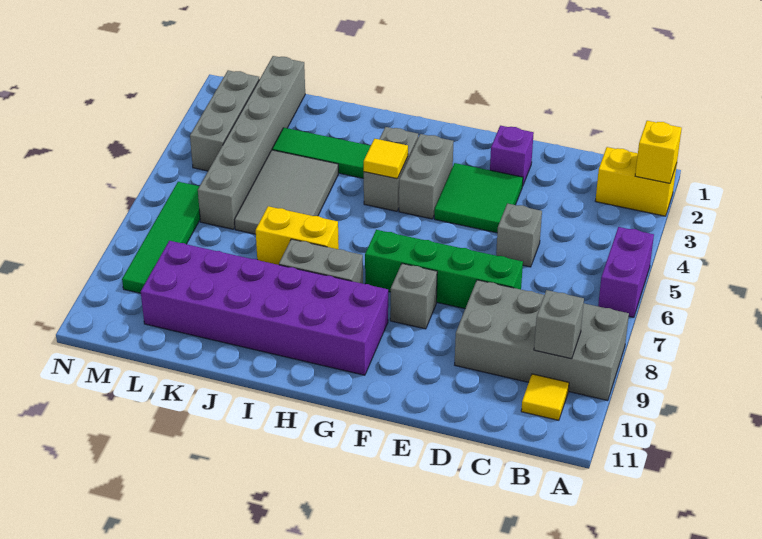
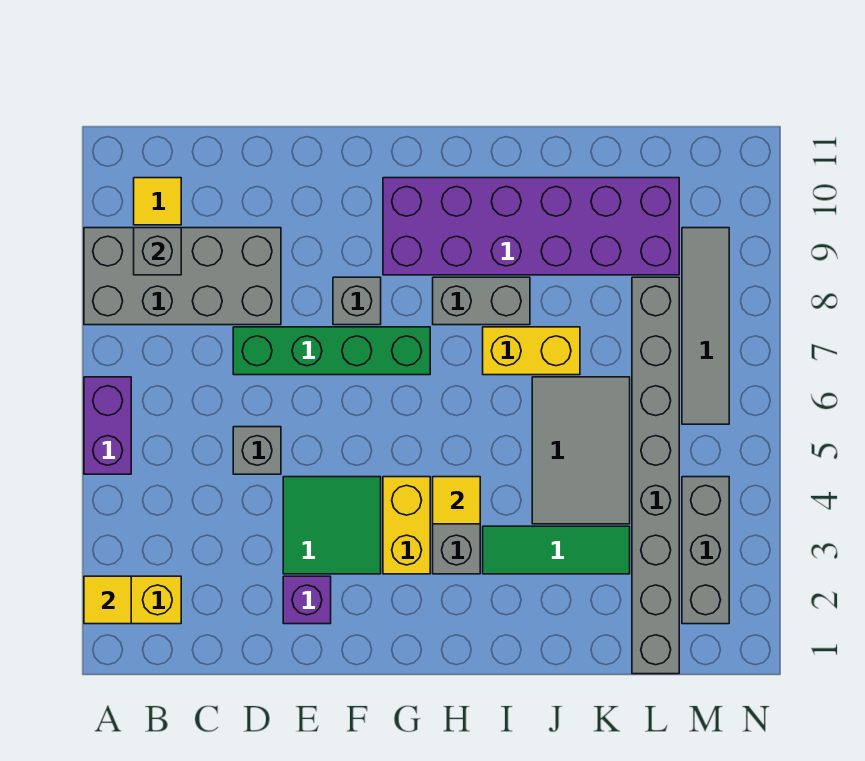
yellow 1x1 brick [635,121,682,183] -> yellow 1x1 tile [84,576,131,624]
grey 1x2 brick [399,134,453,219] -> yellow 1x2 brick [383,477,430,574]
grey 1x6 brick [198,56,305,229] -> grey 1x8 brick [632,277,679,674]
green 1x4 tile [122,182,200,293] -> grey 1x4 tile [682,228,729,424]

